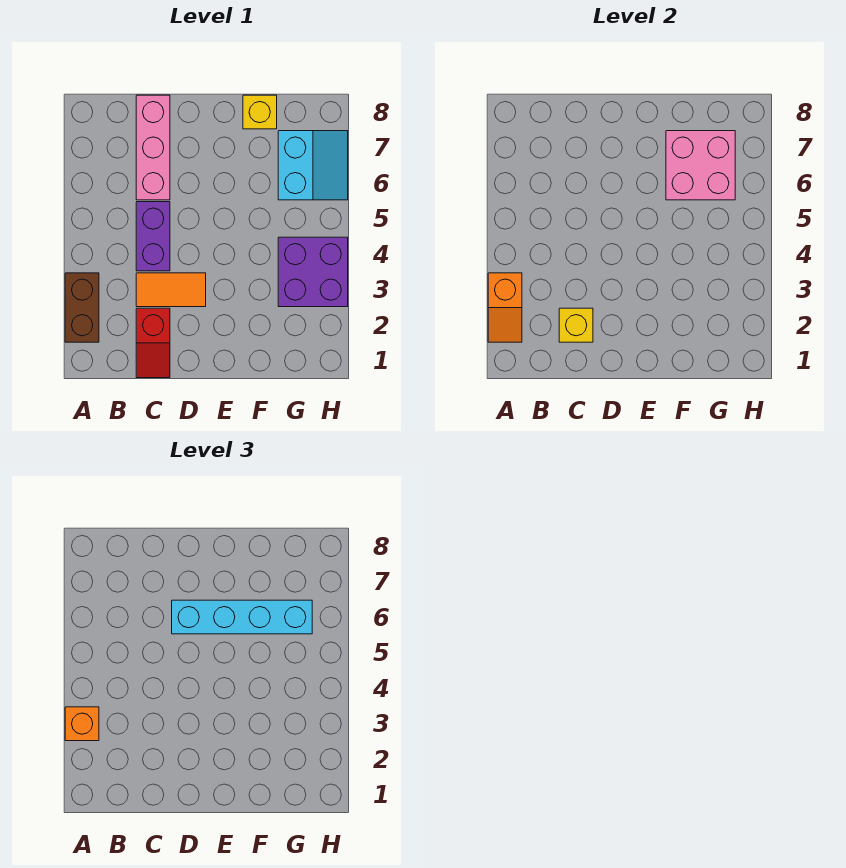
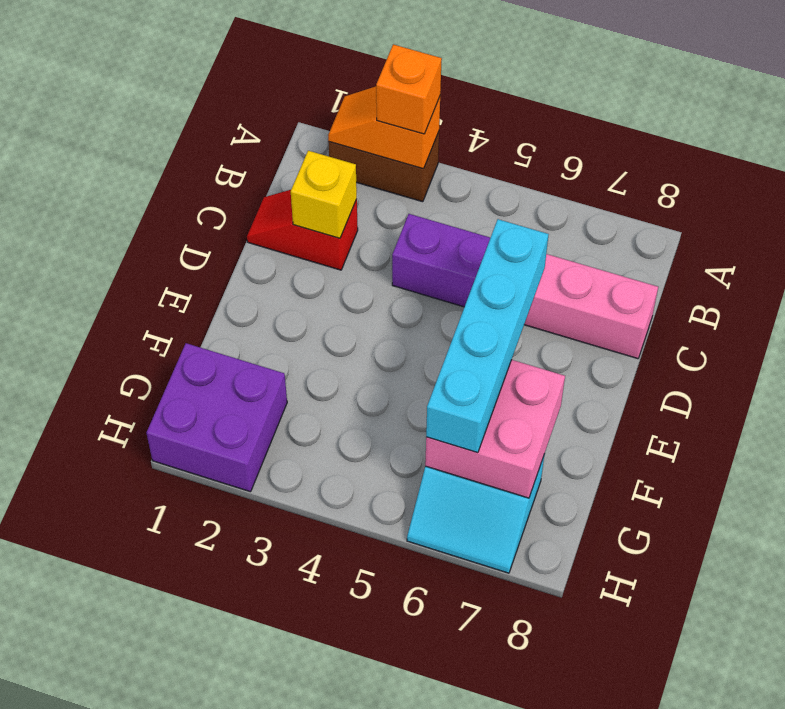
orange 1x2 tile [136,273,206,307] -> none
yellow 1x1 brick [243,95,277,129] -> none
purple 2x2 brick [278,237,348,307] -> purple 2x2 brick moved to [147,343,287,492]

